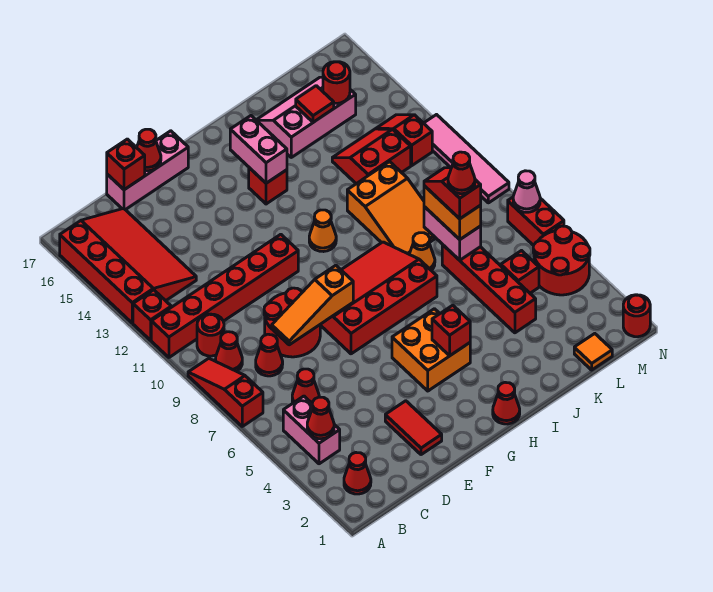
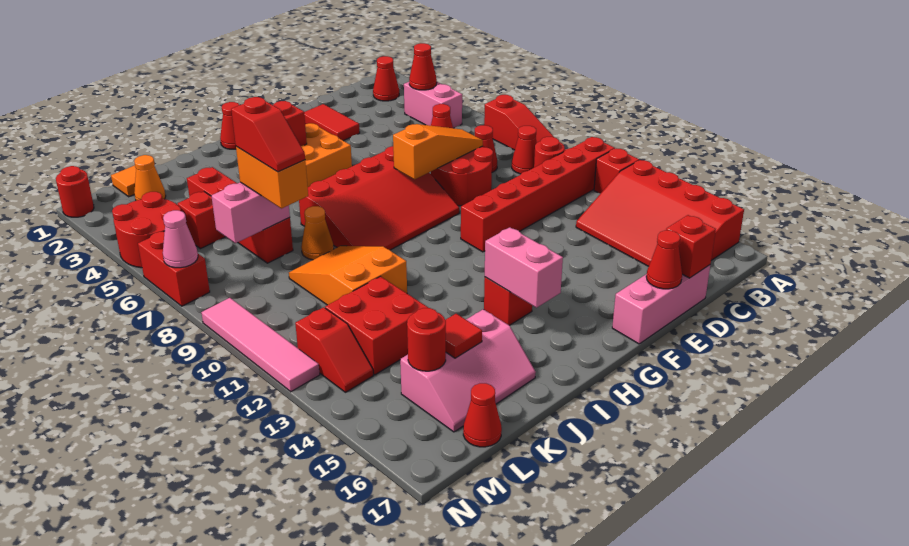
orange 1x1 cone [309,210,336,252] -> orange 1x1 cone moved to [134,155,166,201]
pink 1x2 brick [424,207,481,260] -> pink 1x2 brick turned to [212,182,290,243]
red 1x1 cone [448,152,475,194] -> red 1x1 cone moved to [463,383,502,447]
red 2x2 slope [332,129,411,184] -> red 2x2 brick [325,276,428,375]

